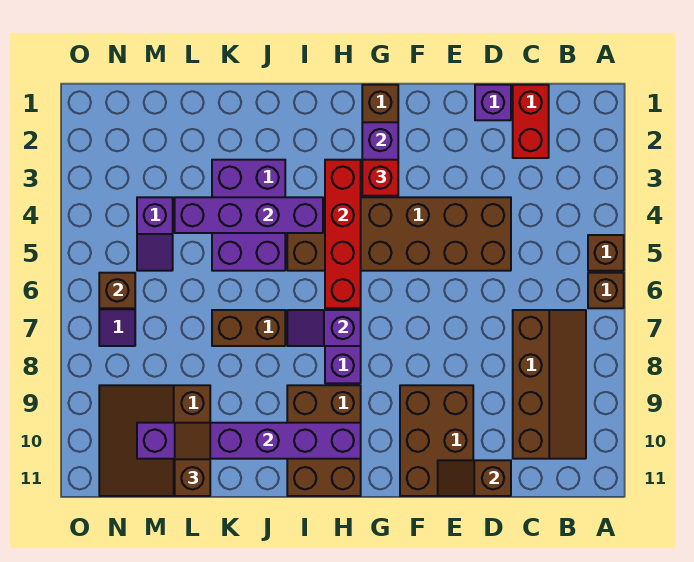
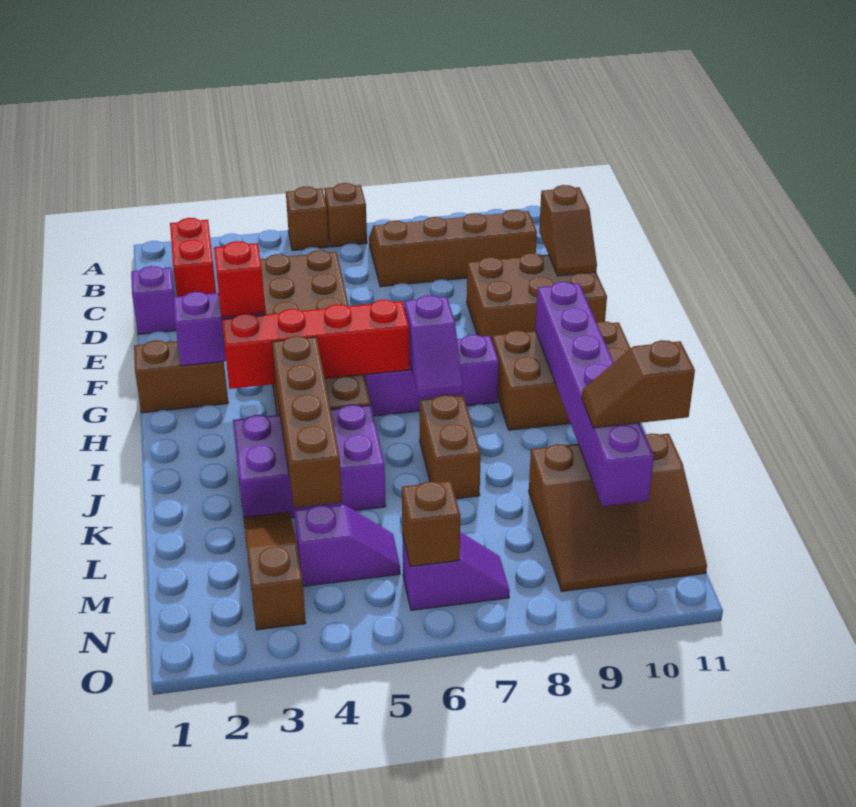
red 1x2 brick [513,85,549,158] -> red 1x2 brick turned to [170,218,216,297]
purple 1x4 brick [175,197,323,233] -> brown 1x4 brick [272,336,342,508]
none -> brown 1x3 slope [244,512,306,630]

